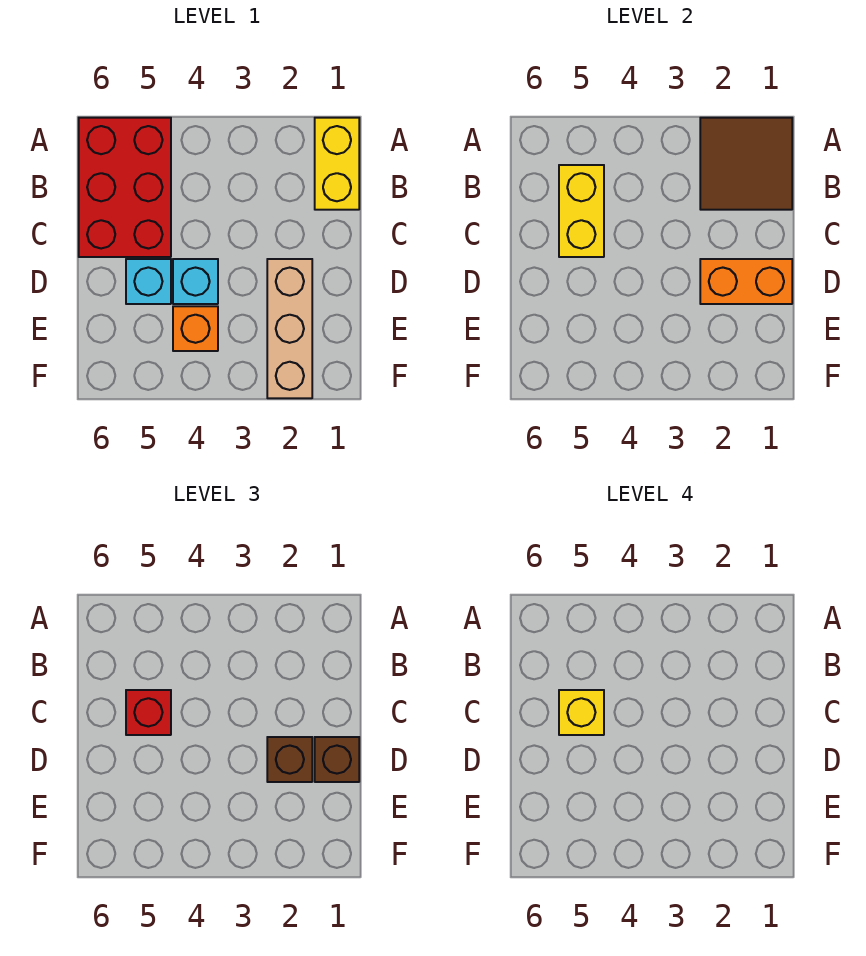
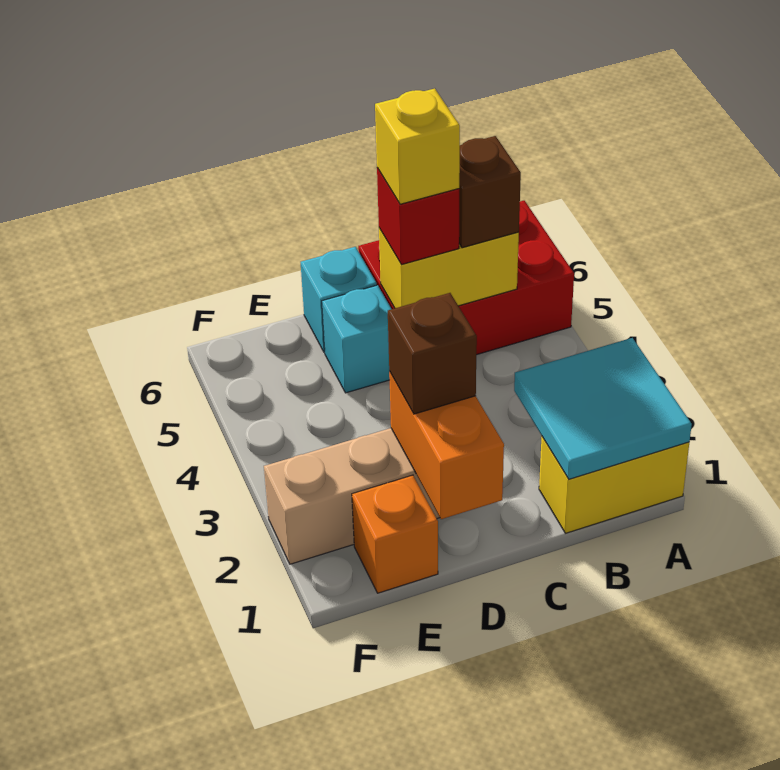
brown 2x2 tile [700,118,792,210] -> cyan 2x2 tile [514,338,692,479]
brown 1x1 brick [315,737,359,782] -> brown 1x1 brick moved to [459,136,521,248]
cyan 1x1 brick [173,259,218,304] -> cyan 1x1 brick moved to [301,247,377,352]
orange 1x1 brick [173,306,218,351] -> orange 1x1 brick moved to [352,475,438,593]

